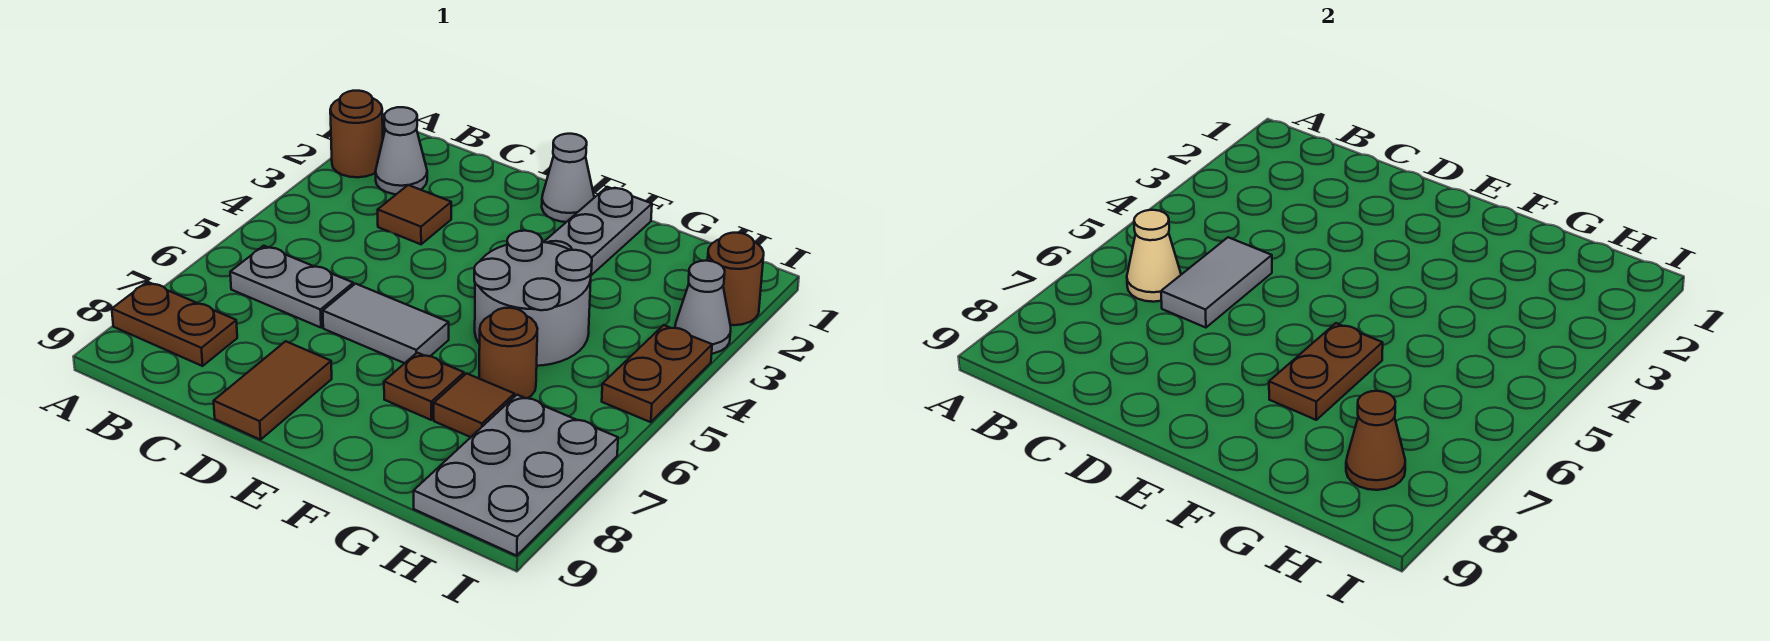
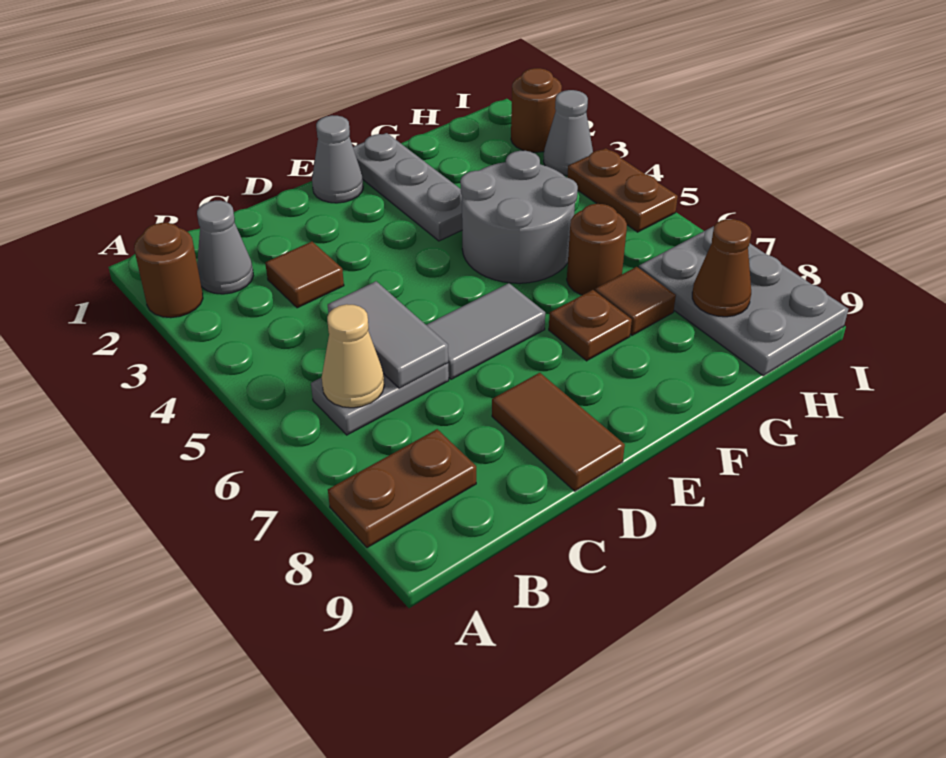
brown 1x2 plate [1269,323,1383,420] -> none

